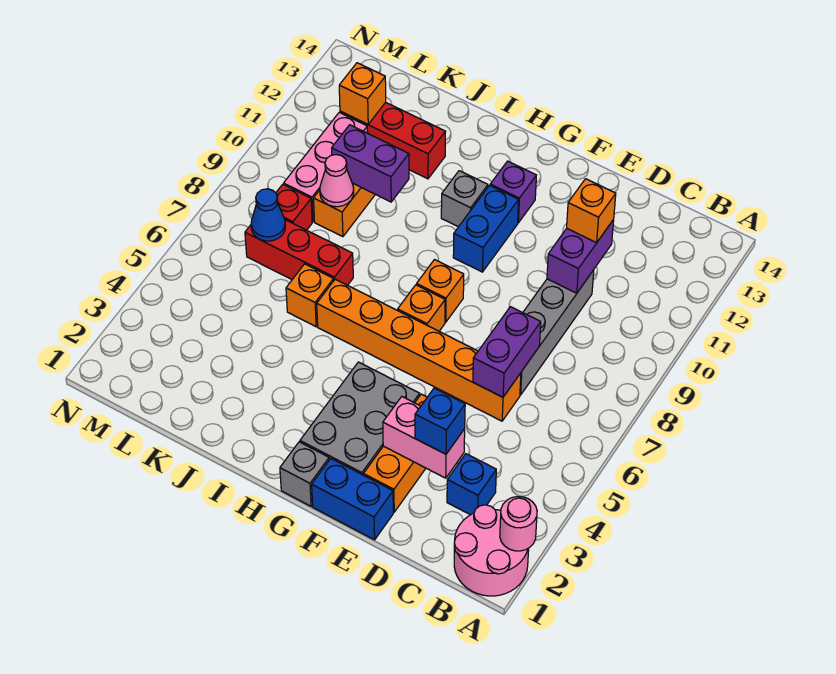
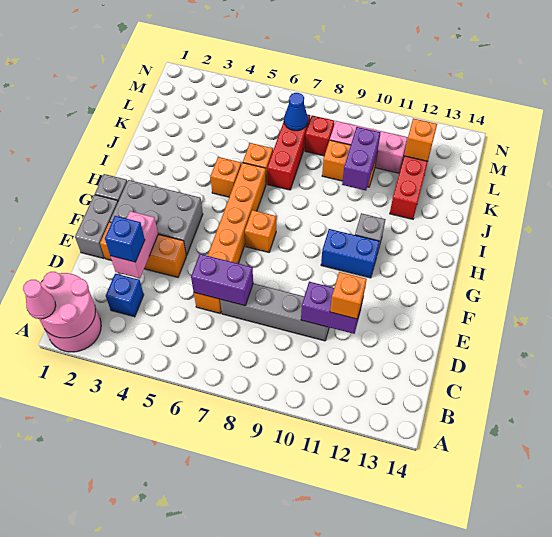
pink 1x1 round brick [500,497,537,551] -> pink 2x2 round brick [39,272,96,338]
blue 1x2 brick [312,459,393,540] -> grey 1x2 brick [75,195,118,258]
orange 1x1 brick [417,260,464,322] -> orange 1x1 brick moved to [210,157,241,197]
purple 1x1 brick [490,161,536,223] -> none
pink 1x1 cone [320,155,354,207] -> pink 1x1 cone moved to [23,280,56,319]

